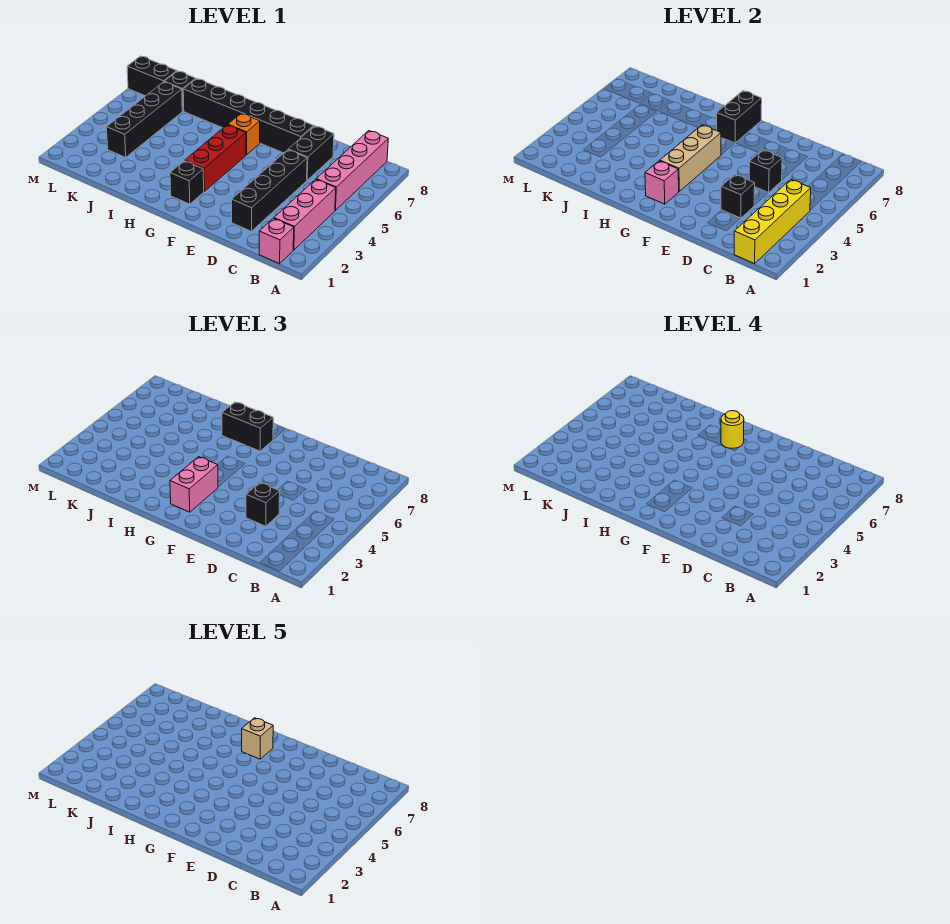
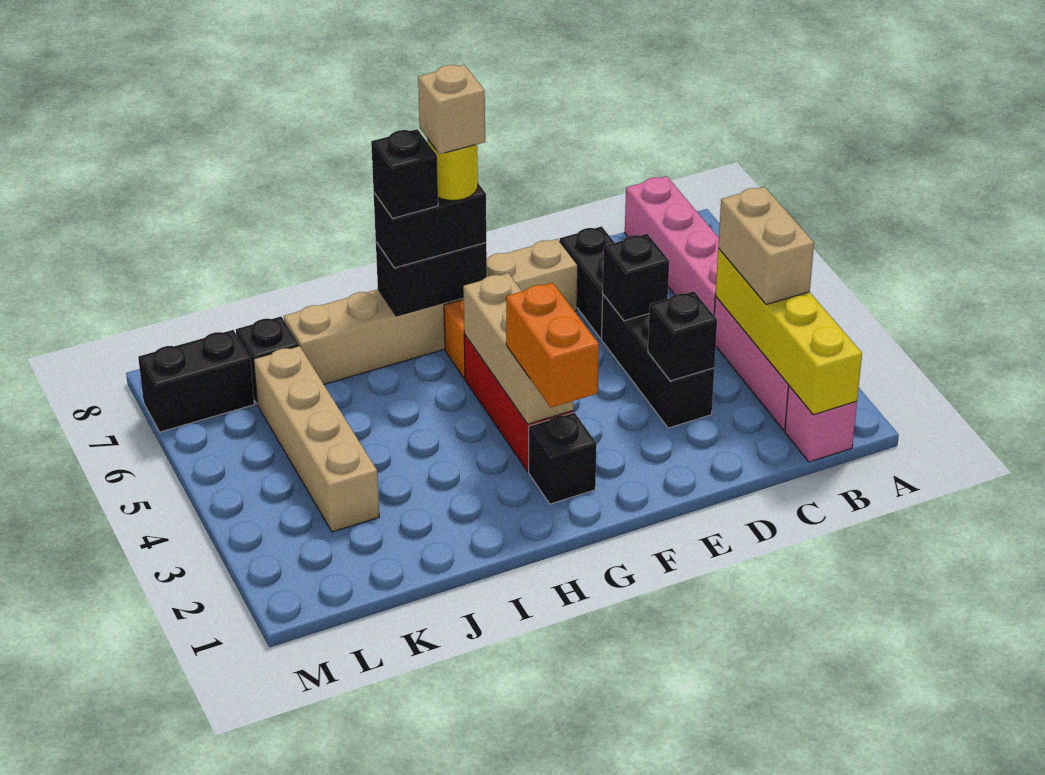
none -> tan 1x2 brick [718,187,814,305]
black 1x4 brick [232,150,307,231] -> black 1x3 brick [602,295,714,428]
black 1x1 brick [246,483,280,526] -> black 1x1 brick moved to [371,129,438,218]
black 1x6 brick [183,79,314,153] -> tan 1x6 brick [284,239,578,384]
pink 1x1 brick [645,161,679,204] -> none
pink 1x2 brick [170,457,218,512] -> orange 1x2 brick [506,283,599,408]
black 1x2 brick [717,91,762,143] -> black 1x2 brick turned to [376,242,487,316]
black 1x4 brick [106,82,182,157] -> tan 1x4 brick [254,346,379,532]

